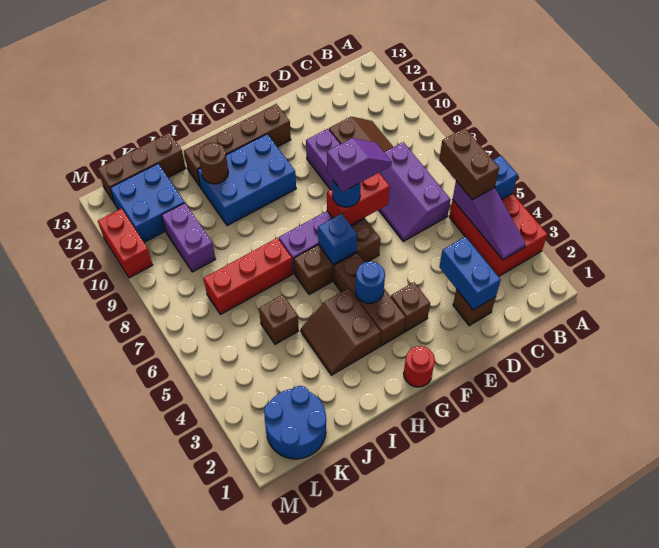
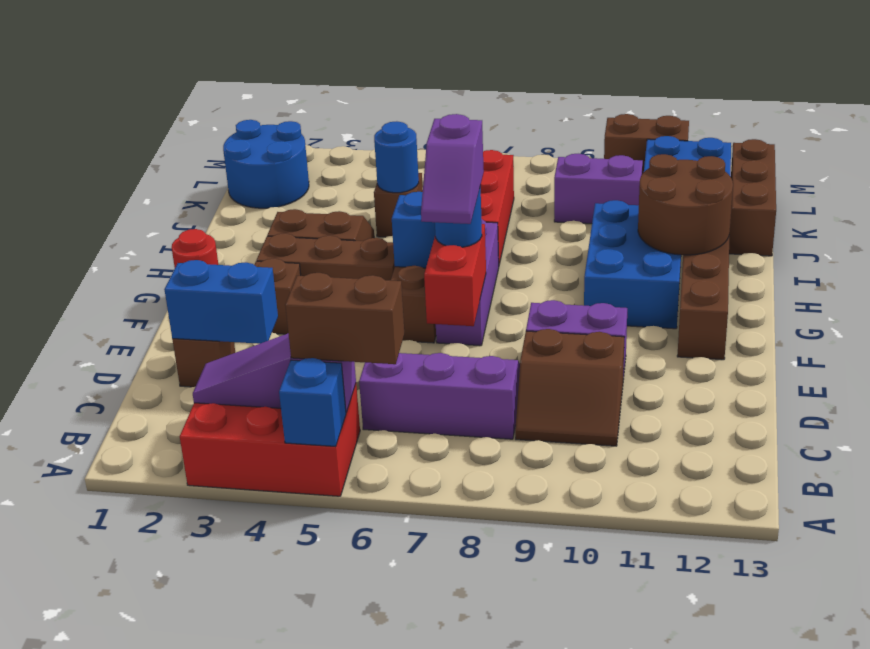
blue 1x1 round brick [355,262,385,303] -> blue 1x1 round brick moved to [374,121,419,193]
brown 1x1 round brick [199,143,228,184] -> brown 2x2 round brick [638,154,733,255]
red 1x2 brick [98,208,152,278] -> brown 1x2 brick [604,114,689,174]

